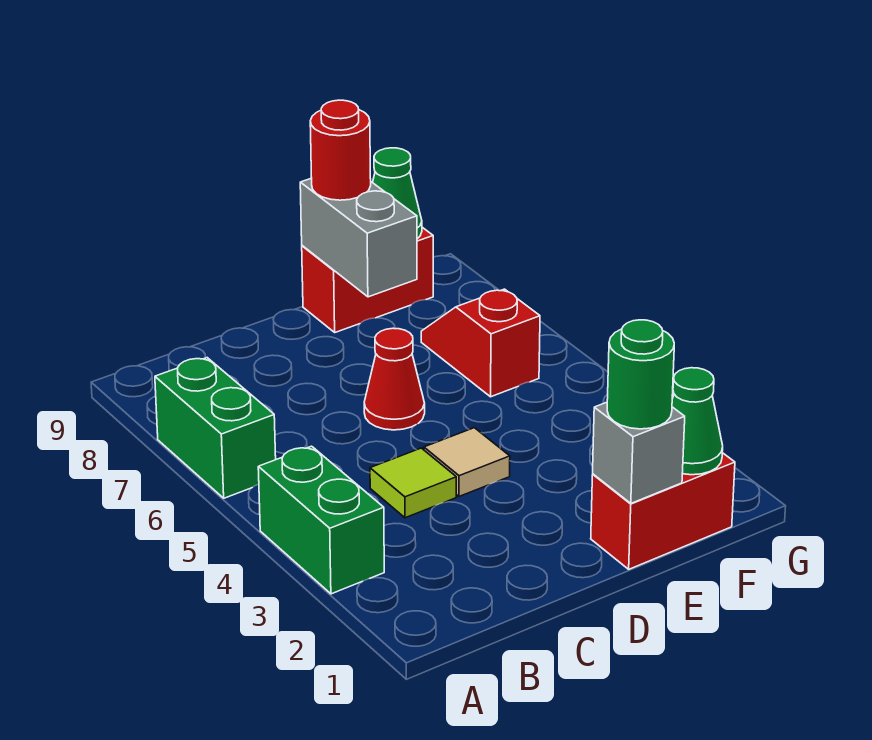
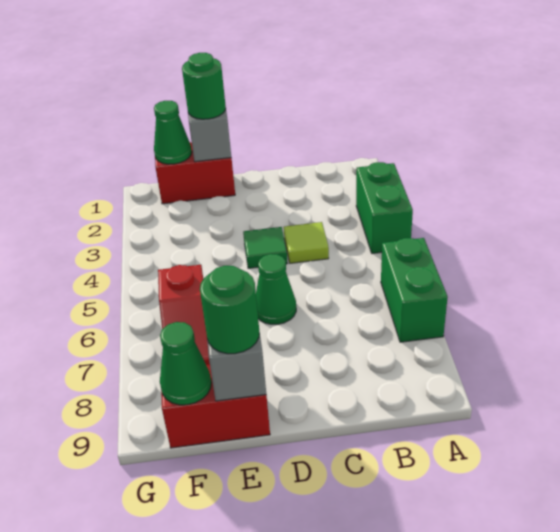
tan 1x1 tile [424,428,510,496] -> green 1x1 tile [243,227,287,268]
red 1x1 cone [364,328,425,430] -> green 1x1 cone [256,254,296,324]
red 1x1 round brick [310,100,371,200] -> green 1x1 round brick [200,266,259,354]

